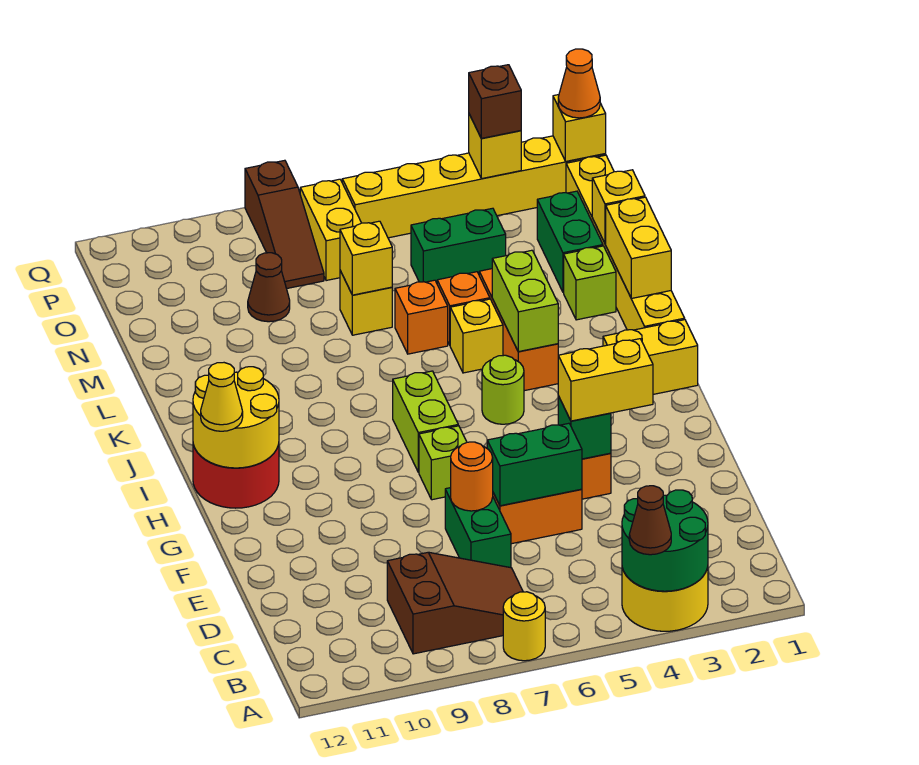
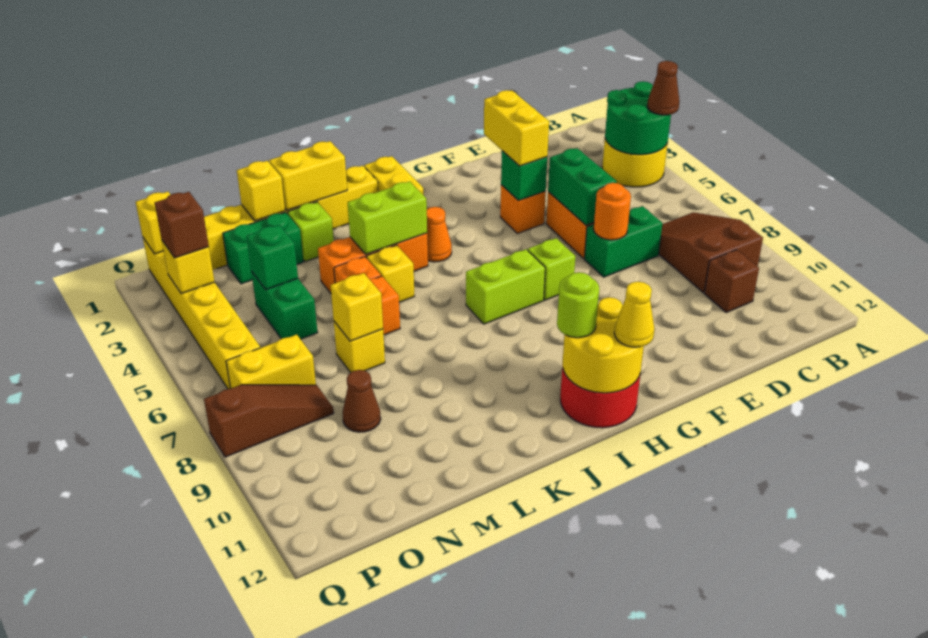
yellow 1x1 round brick [503,592,545,661] -> none
none -> brown 1x1 brick [704,250,759,312]
lime 1x1 round brick [482,355,524,424] -> lime 1x1 round brick moved to [557,272,599,338]
none -> green 1x1 brick [247,225,298,290]
orange 1x1 cone [558,49,600,118] -> orange 1x1 cone moved to [427,207,452,262]

